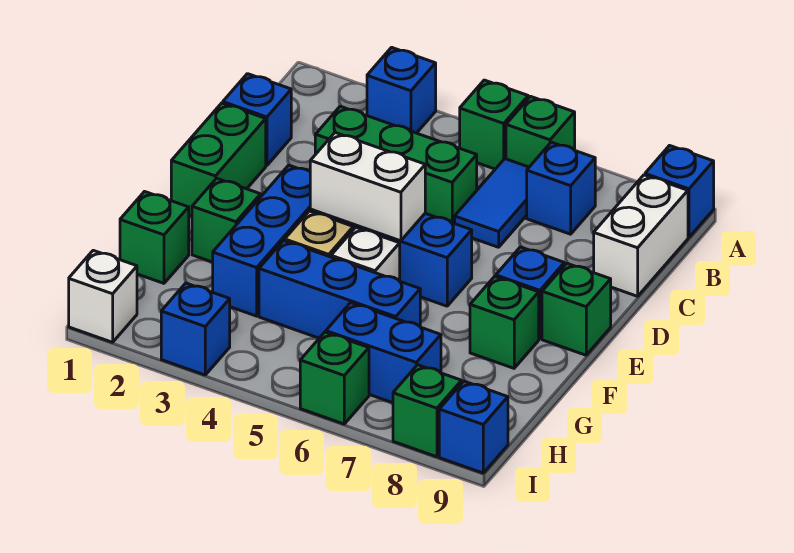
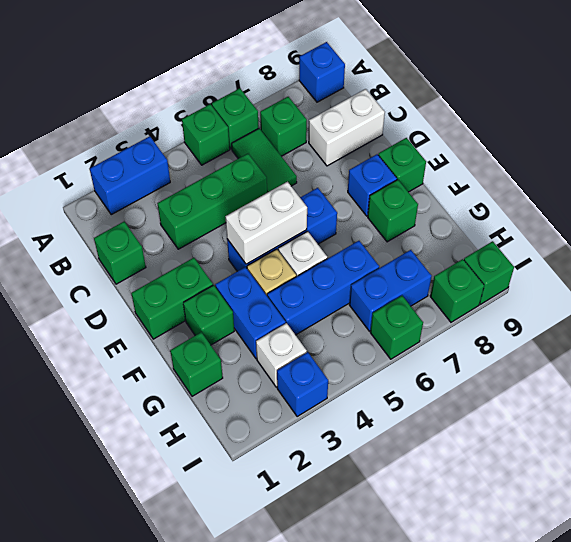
blue 1x1 brick [367,47,436,133] -> blue 1x2 brick [90,136,170,215]
blue 1x2 tile [455,159,529,247] -> green 1x2 tile [232,128,297,193]
blue 1x1 brick [527,142,595,234] -> green 1x1 brick [260,97,307,156]
white 1x2 brick [594,175,688,296] -> white 1x2 brick turned to [309,89,385,166]
blue 1x1 brick [223,74,291,166] -> green 1x1 brick [94,222,146,284]
green 1x2 brick [171,103,266,216] -> green 1x2 brick turned to [131,258,213,339]
blue 1x3 brick [213,165,311,316] -> blue 1x2 brick [215,267,286,358]
white 1x1 brick [69,250,137,342] -> white 1x1 brick moved to [256,323,307,387]
blue 1x1 brick [439,381,508,473] -> green 1x1 brick [464,241,514,304]

